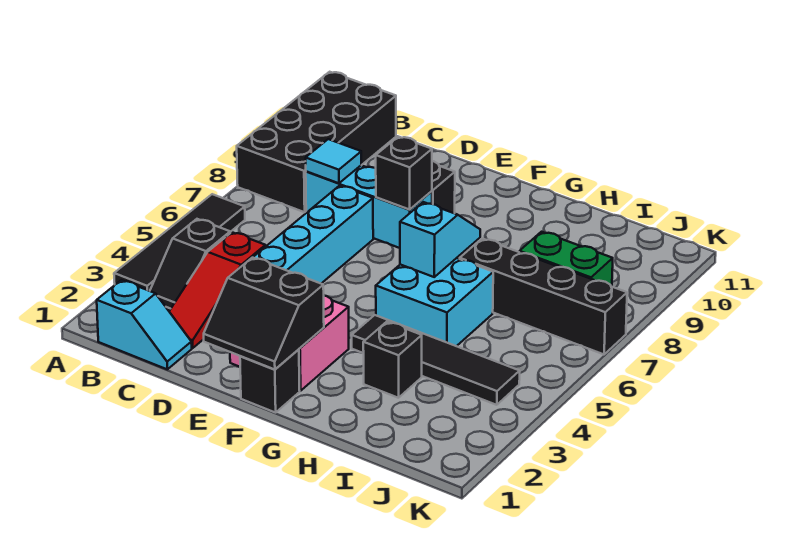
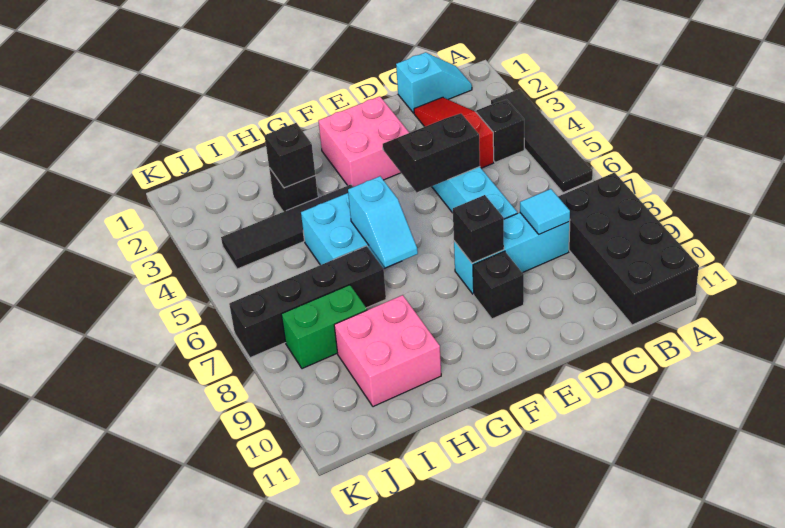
cyan 1x2 slope [97,280,192,369] -> cyan 1x2 slope turned to [396,52,472,113]
black 2x2 slope [204,257,324,370] -> black 2x2 slope moved to [383,113,480,192]
black 1x1 brick [240,349,300,413] -> black 1x1 brick moved to [265,123,315,188]
none -> pink 2x2 brick [334,295,441,407]

